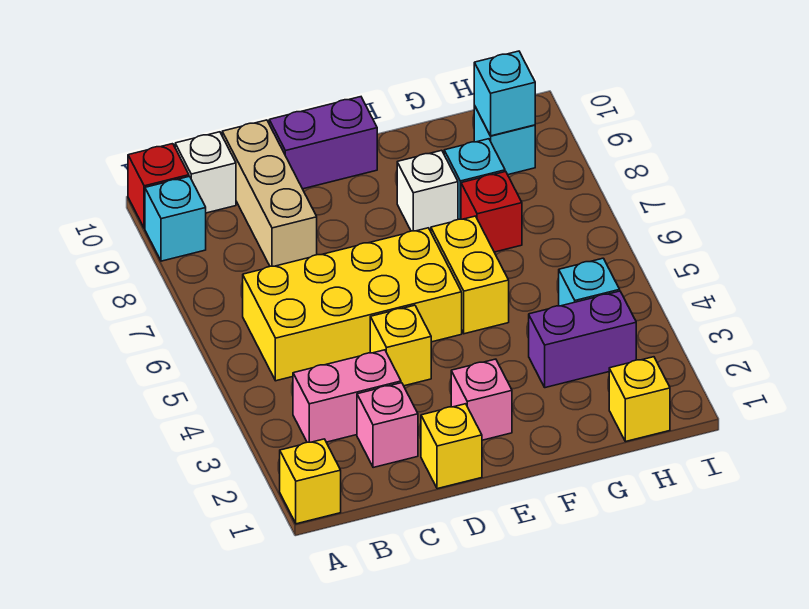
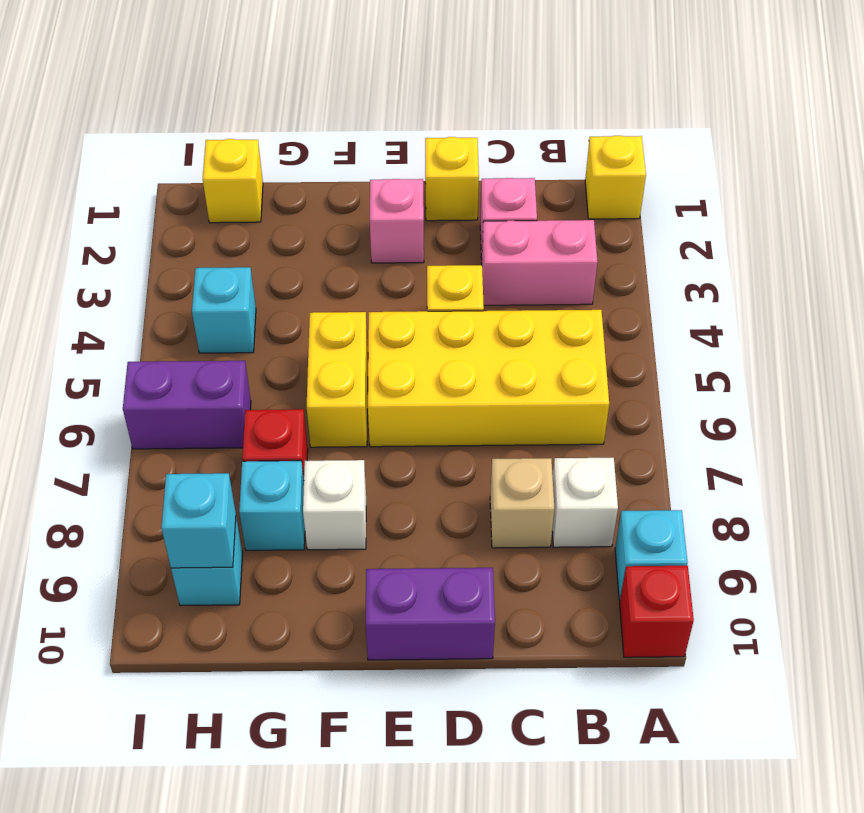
white 1x1 brick [175,132,236,213] -> white 1x1 brick moved to [552,458,618,547]
tan 1x3 brick [222,120,317,266] -> tan 1x1 brick [490,458,554,548]
purple 1x2 brick [529,291,636,388] -> purple 1x2 brick moved to [123,361,251,449]

